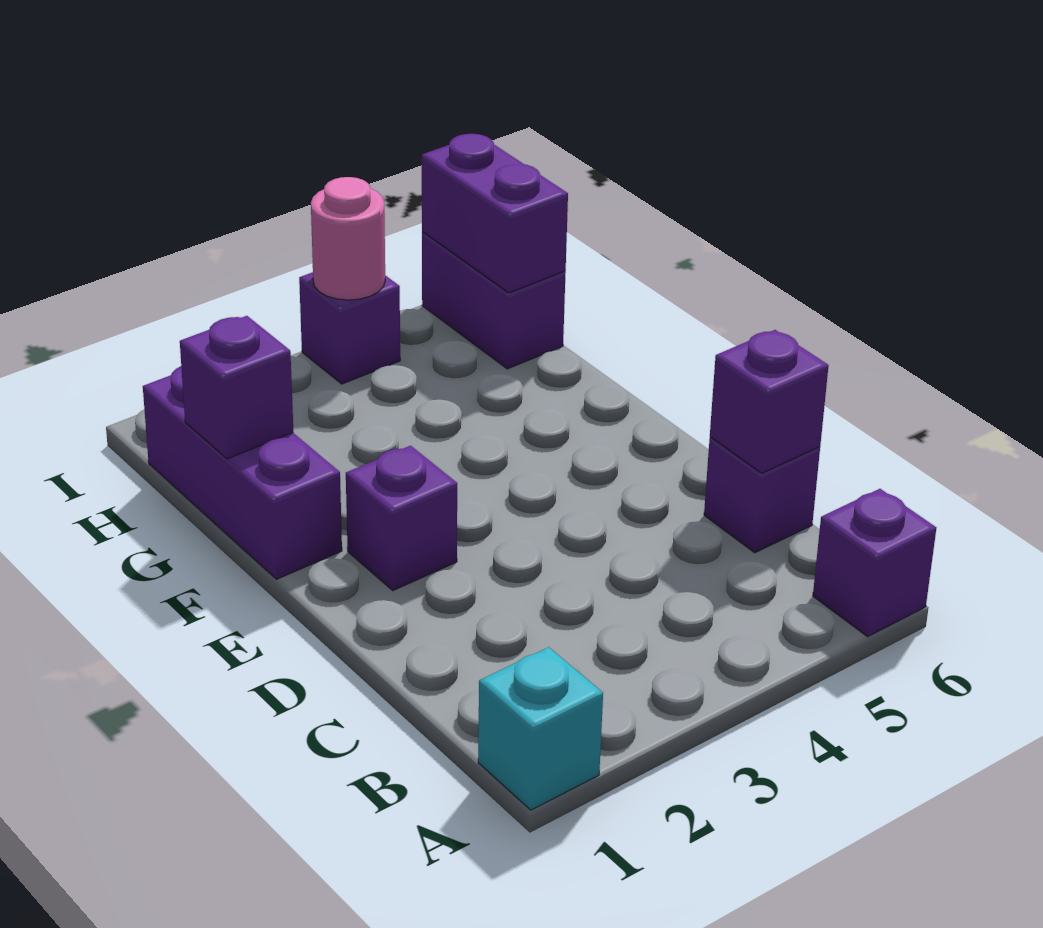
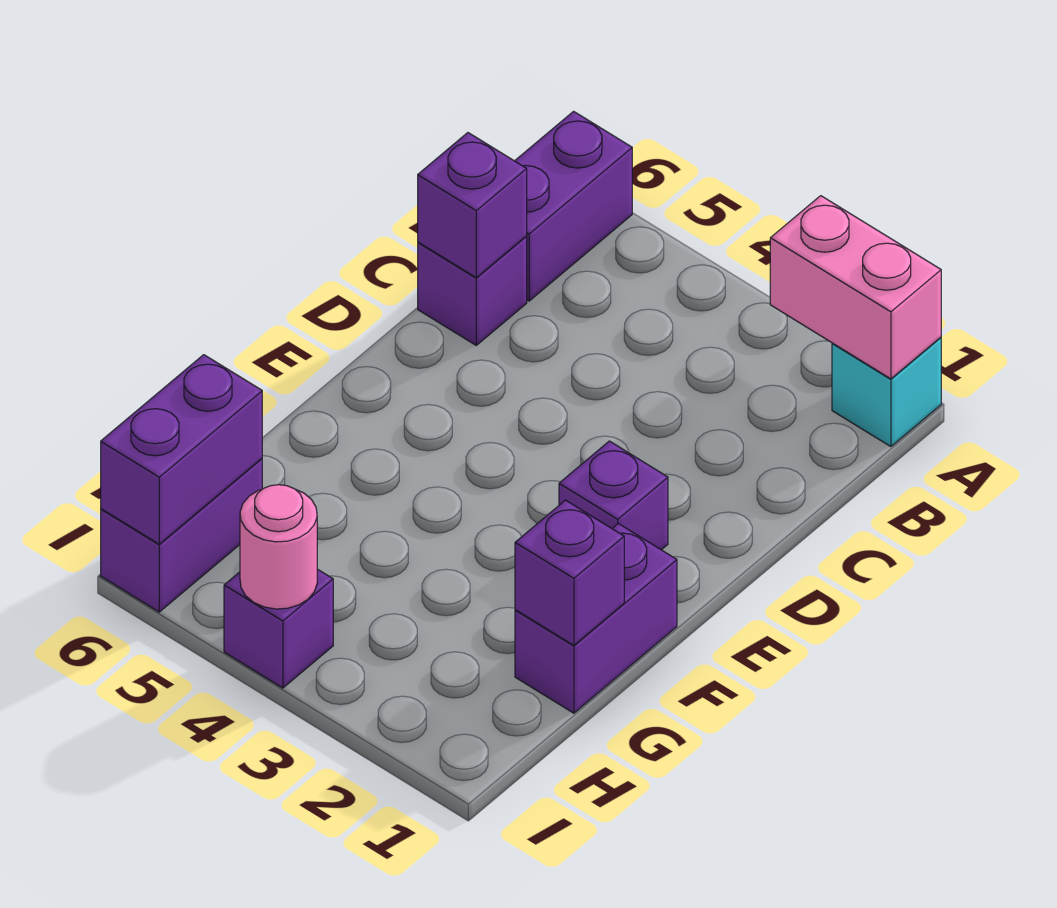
none -> pink 1x2 brick [770,196,941,379]
purple 1x1 brick [813,489,936,637] -> purple 1x2 brick [515,111,632,301]
purple 1x3 brick [143,366,342,579] -> purple 1x2 brick [515,524,677,713]

